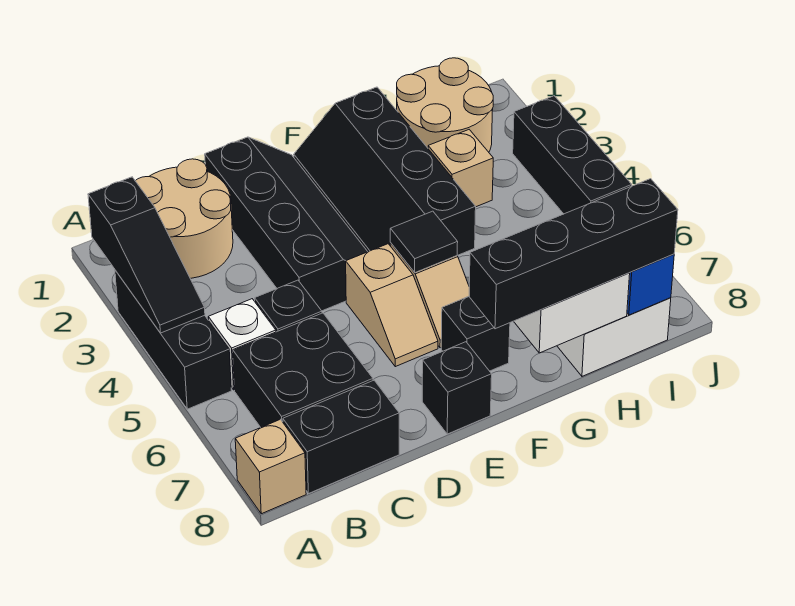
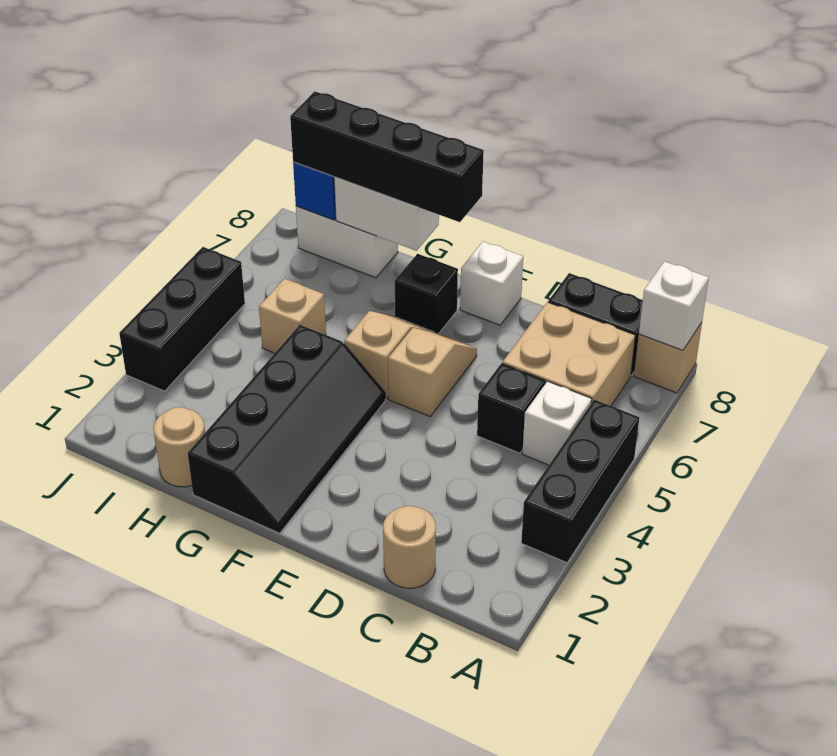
black 1x3 slope [88,177,205,333] -> none
none -> white 1x1 brick [639,261,709,350]
tan 2x2 round brick [136,159,233,278] -> tan 1x1 round brick [383,506,436,588]
black 2x2 brick [233,313,373,427] -> tan 2x2 brick [502,302,635,406]
black 2x4 slope [205,137,368,311] -> none
black 1x1 brick [422,342,492,434] -> white 1x1 brick [460,242,523,325]
black 1x1 tile [390,211,458,273] -> none
tan 2x2 round brick [397,58,493,152] -> tan 1x1 round brick [153,407,205,487]
tan 1x1 brick [428,130,493,207] -> tan 1x1 brick moved to [259,279,326,353]

